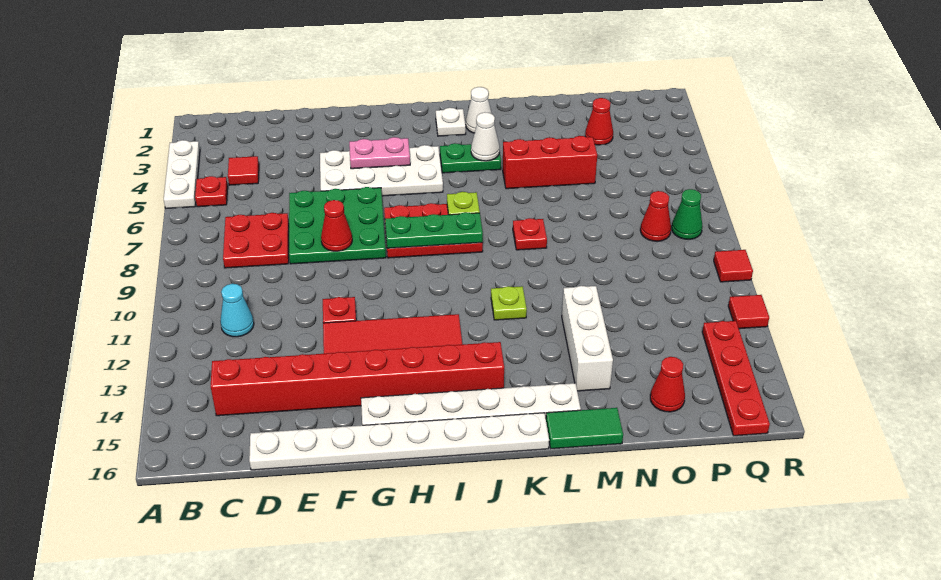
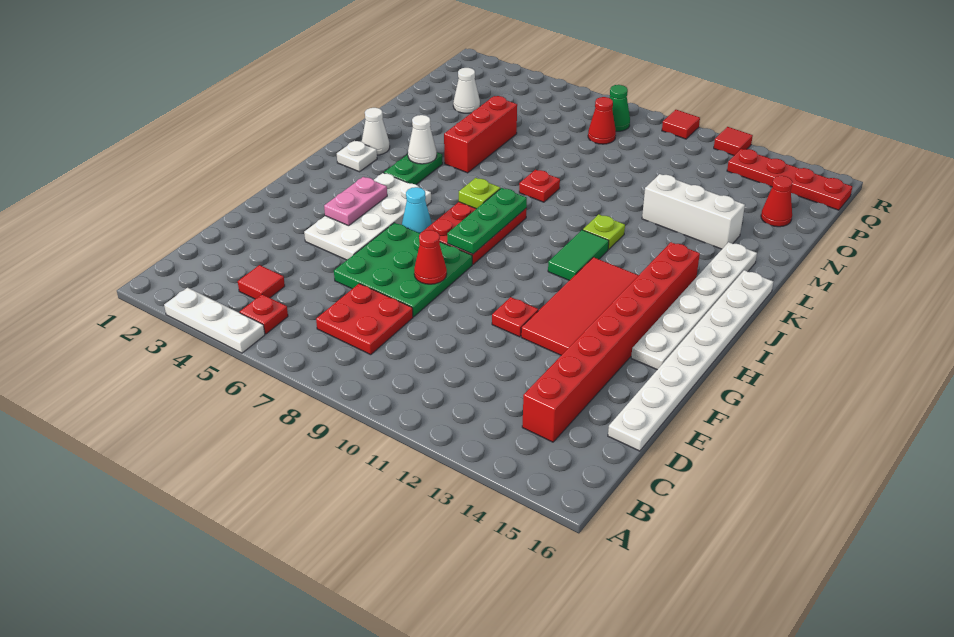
cyan 1x1 cone [220,284,254,337] -> cyan 1x1 cone moved to [402,187,432,233]
green 1x2 tile [546,408,623,449] -> green 1x2 tile moved to [548,230,609,281]
red 1x1 cone [585,98,613,145] -> white 1x1 cone [453,68,480,113]

